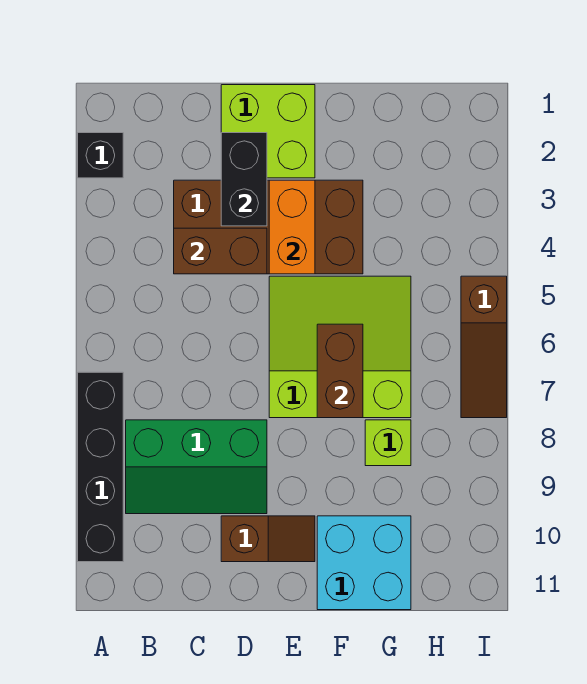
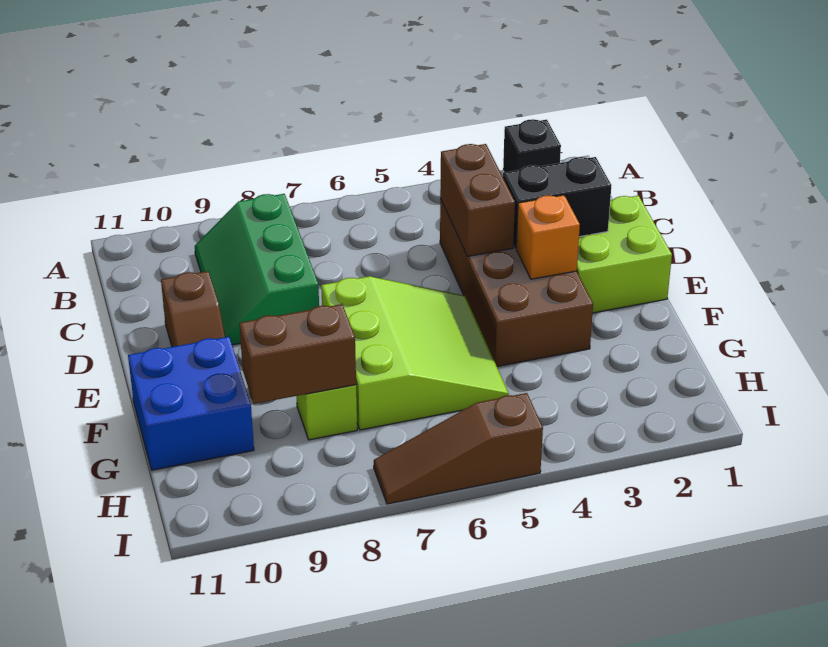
black 1x4 brick [78,372,123,562] -> none
orange 1x2 brick [269,180,315,274] -> orange 1x1 brick [516,195,580,279]
brown 1x2 brick [317,324,363,418] -> brown 1x2 brick moved to [239,304,356,404]
cyan 2x2 brick [317,516,411,610] -> blue 2x2 brick [128,337,254,470]

